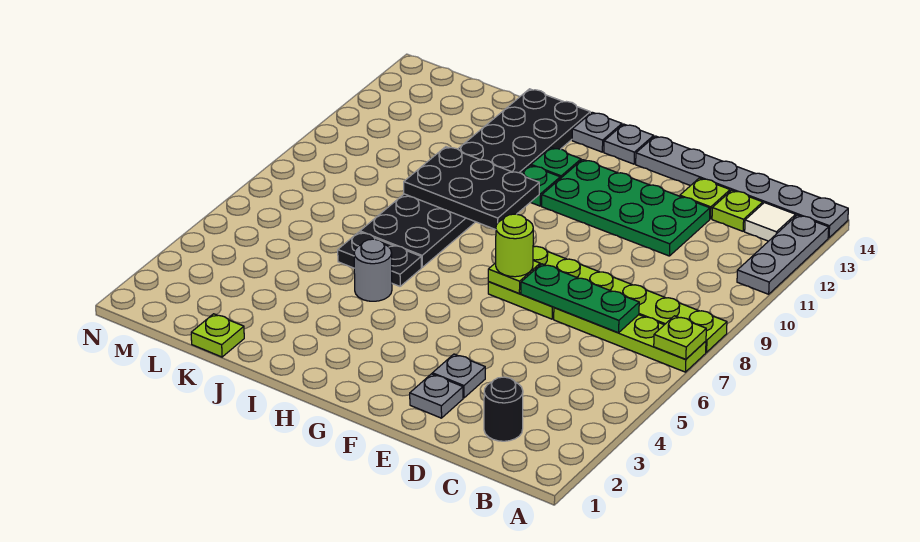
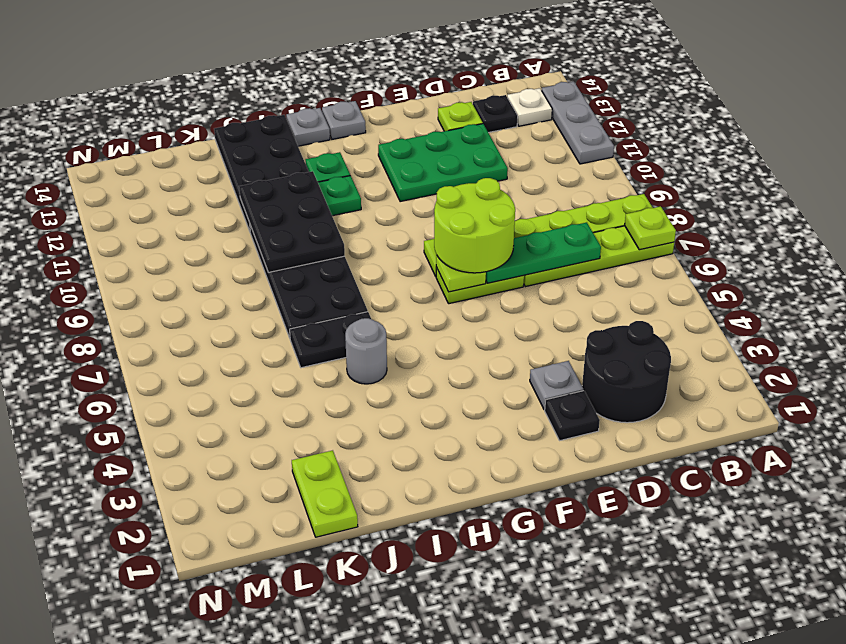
grey 1x6 plate [636,136,848,238] -> none
white 1x1 tile [745,203,796,241] -> white 1x1 plate [507,88,552,126]
black 1x1 round brick [484,377,523,441] -> black 2x2 round brick [582,321,671,423]
lime 1x1 plate [712,190,763,231] -> black 1x1 plate [473,95,518,133]
green 2x4 plate [542,160,710,256] -> green 2x3 plate [378,124,508,202]
grey 1x1 plate [410,374,463,418] -> black 1x1 plate [545,391,600,441]
lime 1x1 round brick [496,214,533,277] -> lime 2x2 round brick [434,178,515,273]
black 2x3 plate [404,147,539,230] -> black 2x3 plate turned to [239,171,345,272]
lime 1x1 plate [191,314,244,357] -> lime 1x2 plate [292,450,358,537]

